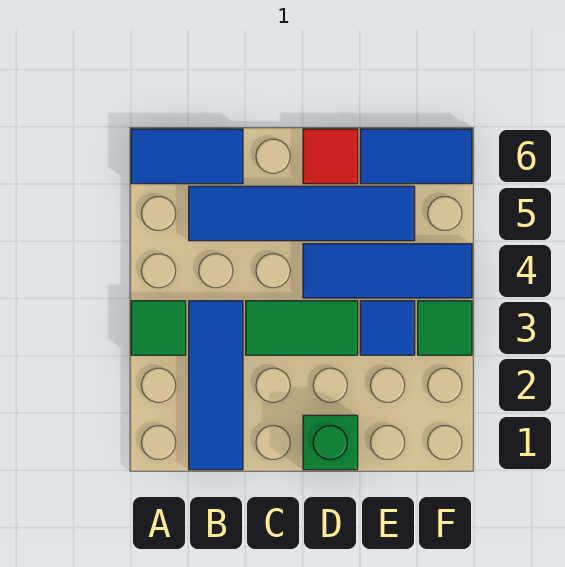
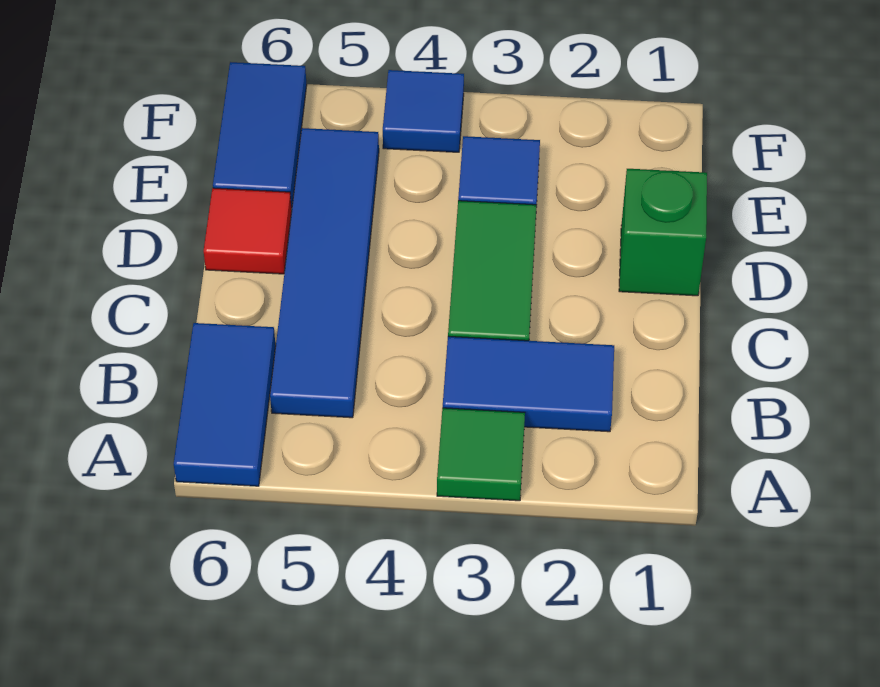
blue 1x3 tile [189,301,243,470] -> blue 1x2 tile [443,336,614,432]
blue 1x3 tile [303,244,472,298] -> blue 1x1 tile [383,70,464,152]
green 1x1 tile [418,301,472,355] -> none

